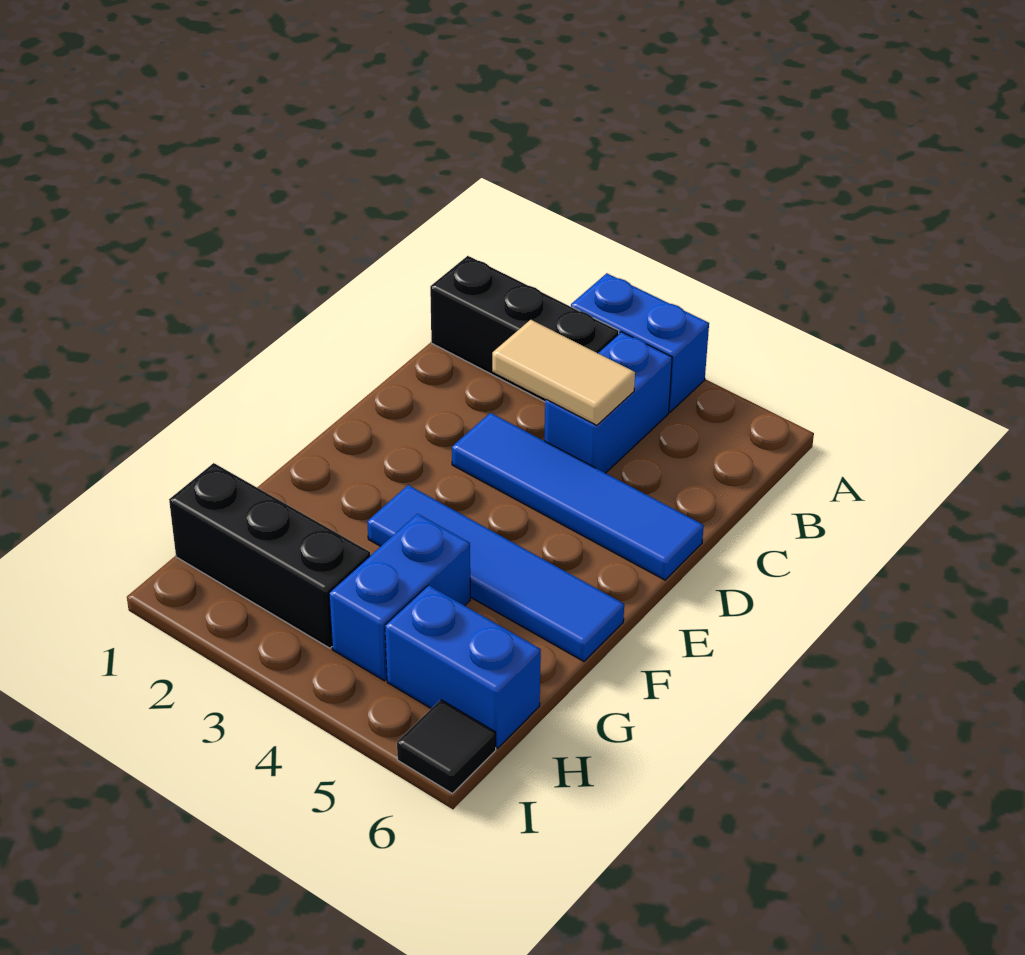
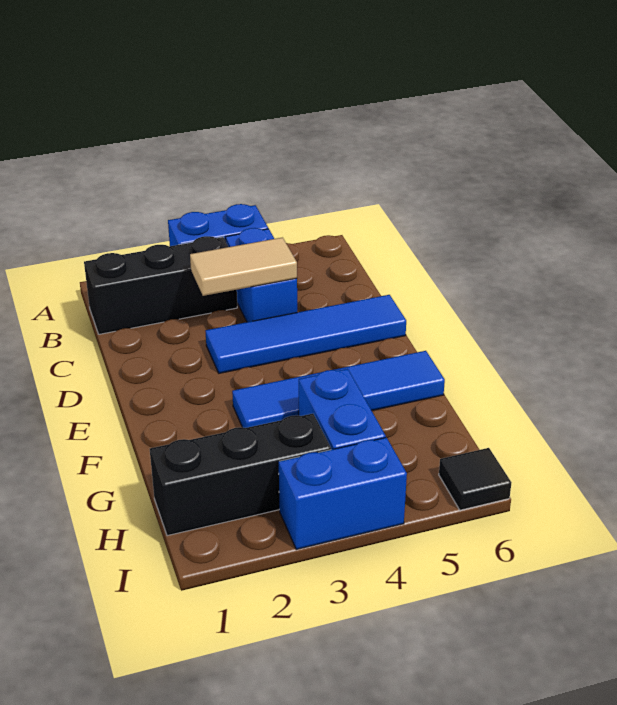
blue 1x2 brick [385,585,541,748] -> blue 1x2 brick moved to [279,438,407,549]

